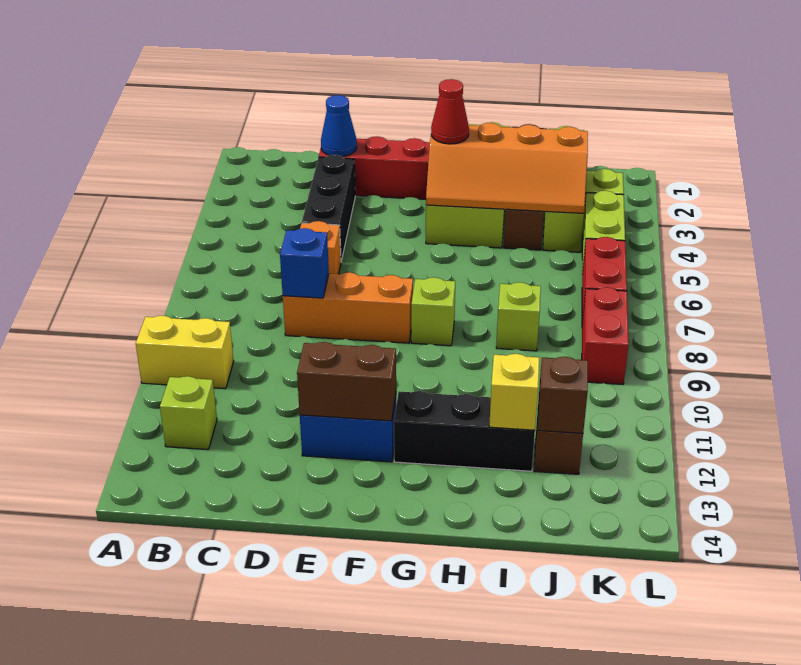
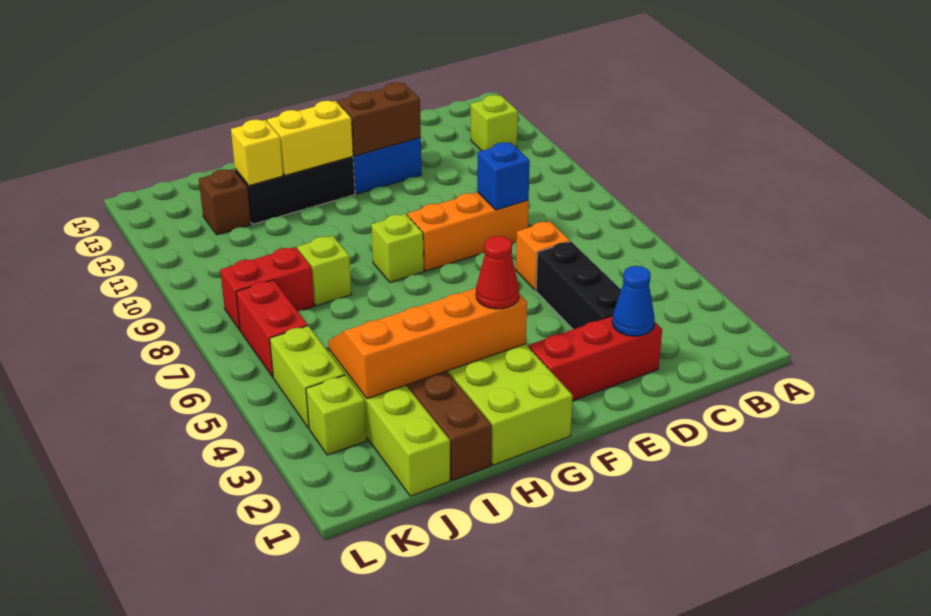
yellow 1x2 brick [136,316,234,389] -> yellow 1x2 brick moved to [267,101,353,175]
brown 1x1 brick [537,357,588,433] -> none
red 1x2 brick [582,287,629,384] -> red 1x2 brick turned to [220,247,314,330]

